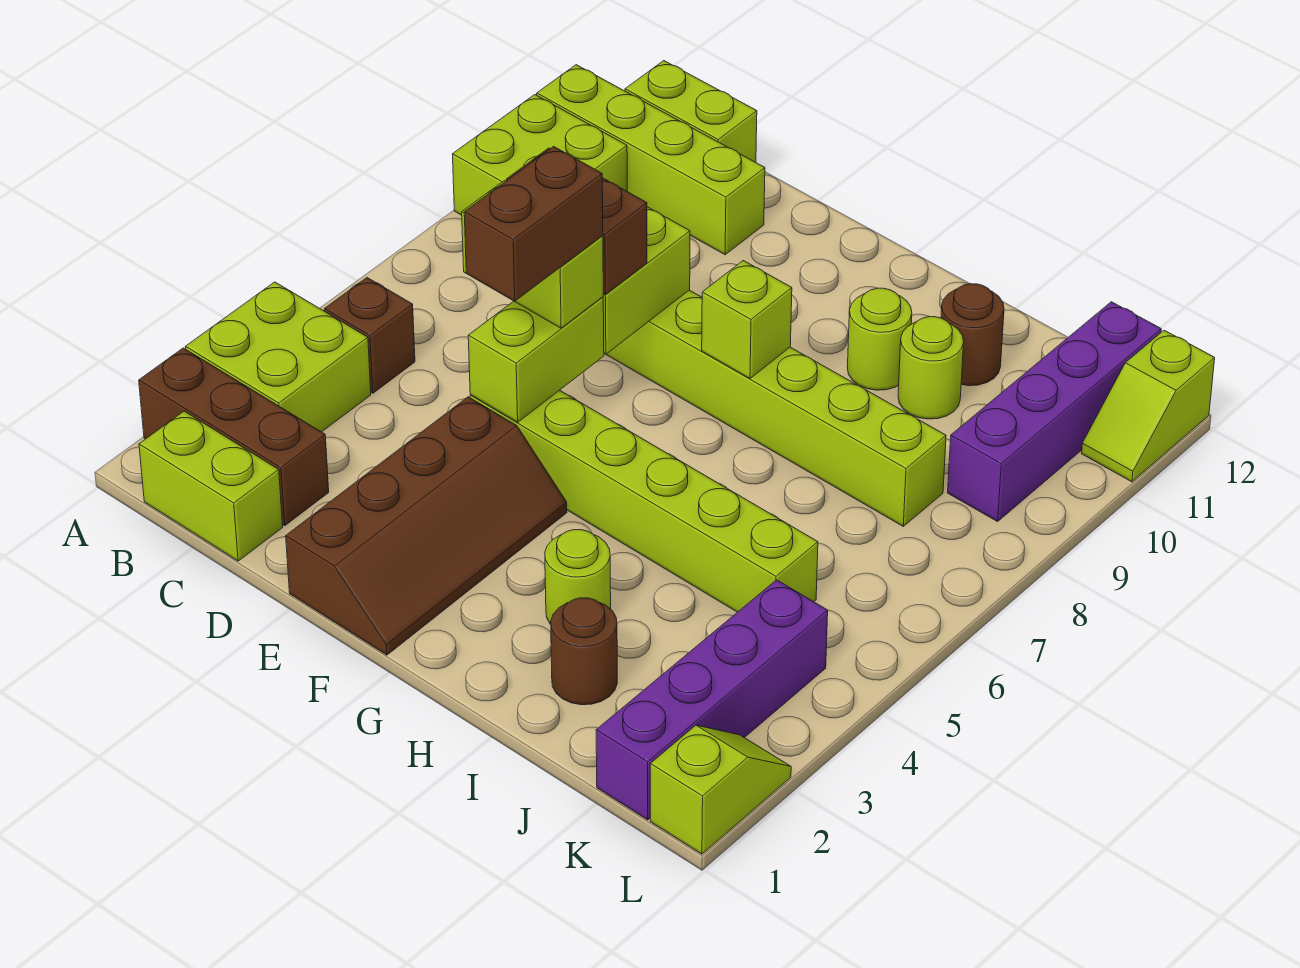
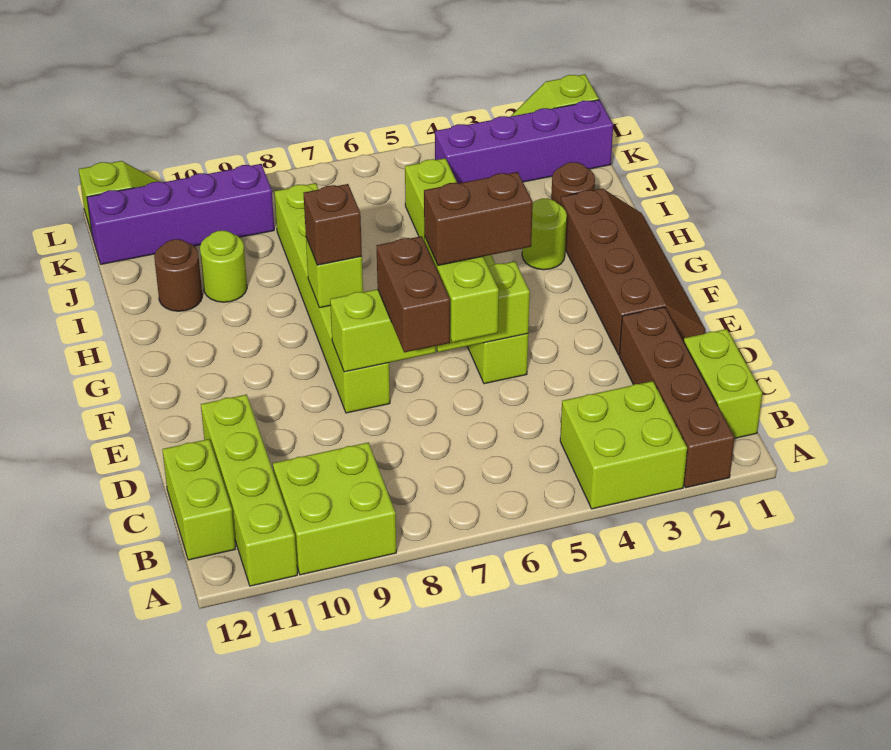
brown 1x3 brick [139,348,329,526] -> brown 1x4 brick [619,307,734,488]
brown 1x1 brick [324,278,415,393] -> brown 1x1 brick moved to [303,184,362,265]
brown 2x4 slope [286,397,567,655] -> brown 2x4 slope turned to [561,188,705,355]
lime 1x1 round brick [847,288,912,390] -> none

